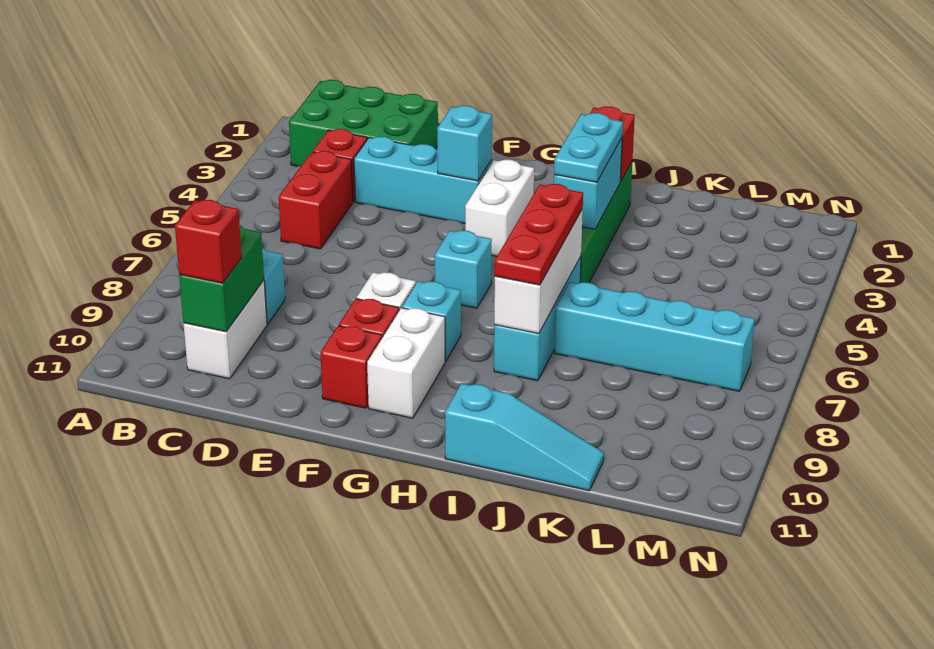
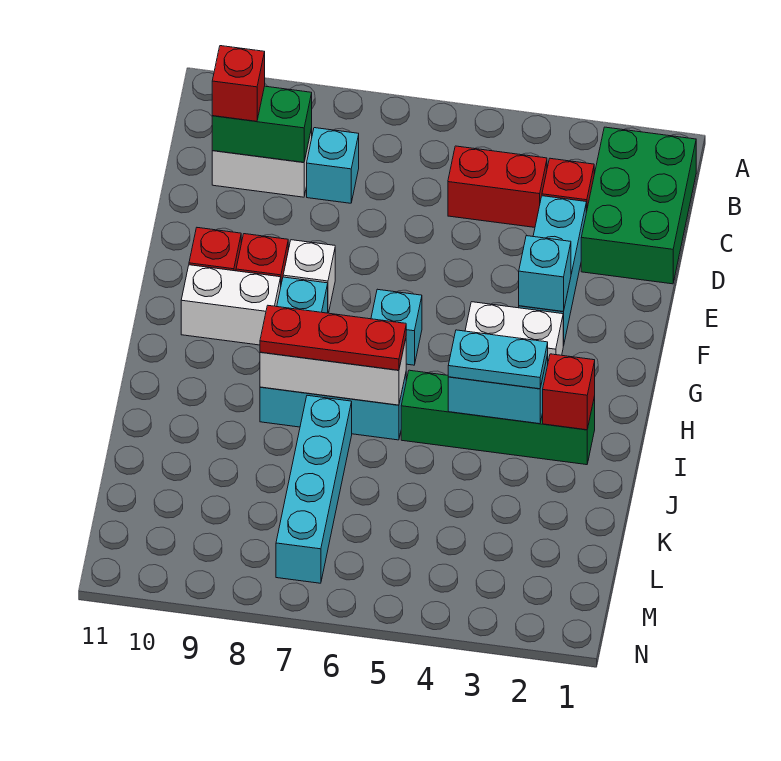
cyan 1x3 slope [445,383,604,491] -> none

